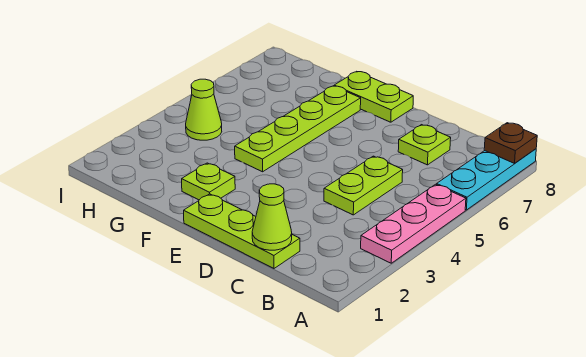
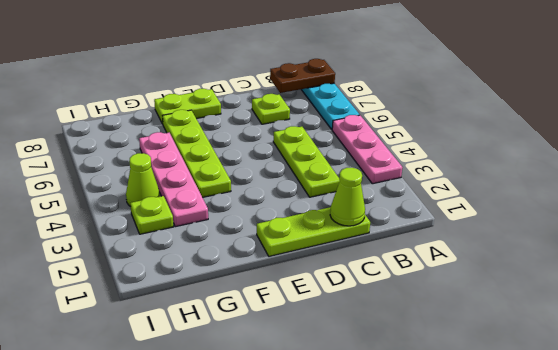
brown 1x1 plate [484,123,537,163] -> brown 1x2 plate [270,59,335,93]
lime 1x2 plate [324,156,403,215] -> lime 1x3 plate [273,126,340,197]
lime 1x1 plate [182,163,235,200] -> lime 1x1 plate moved to [130,196,173,234]
none -> pink 1x4 plate [139,132,208,227]

